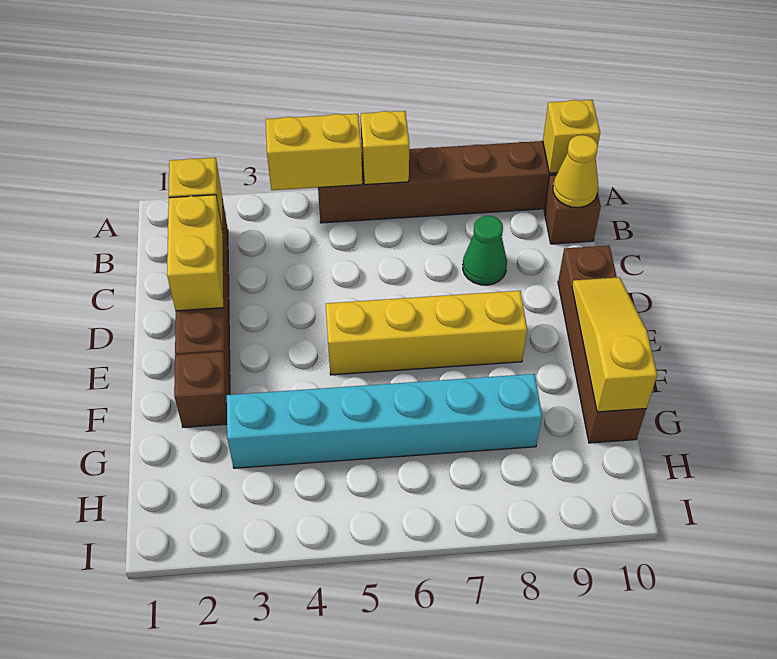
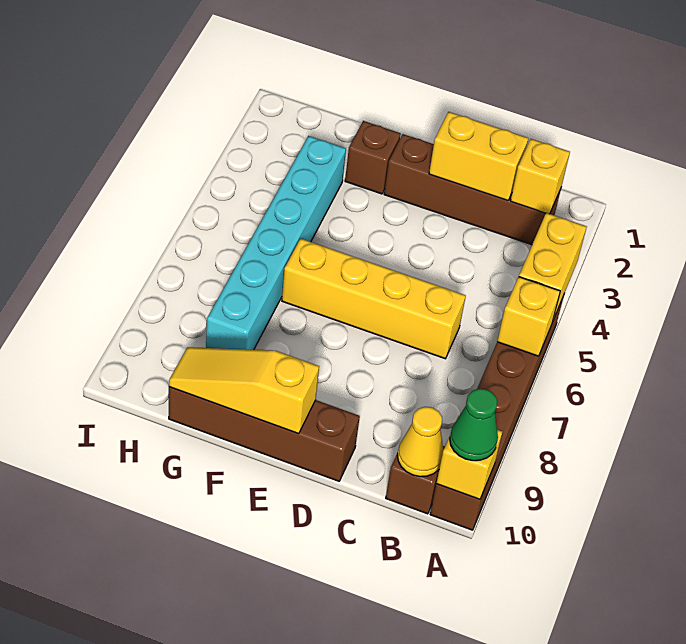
green 1x1 cone [463,216,507,285] -> green 1x1 cone moved to [450,389,498,461]
yellow 1x4 brick [326,291,527,375] -> yellow 1x4 brick turned to [282,238,466,359]
yellow 1x3 slope [572,277,657,412] -> yellow 1x3 slope turned to [169,347,319,434]

